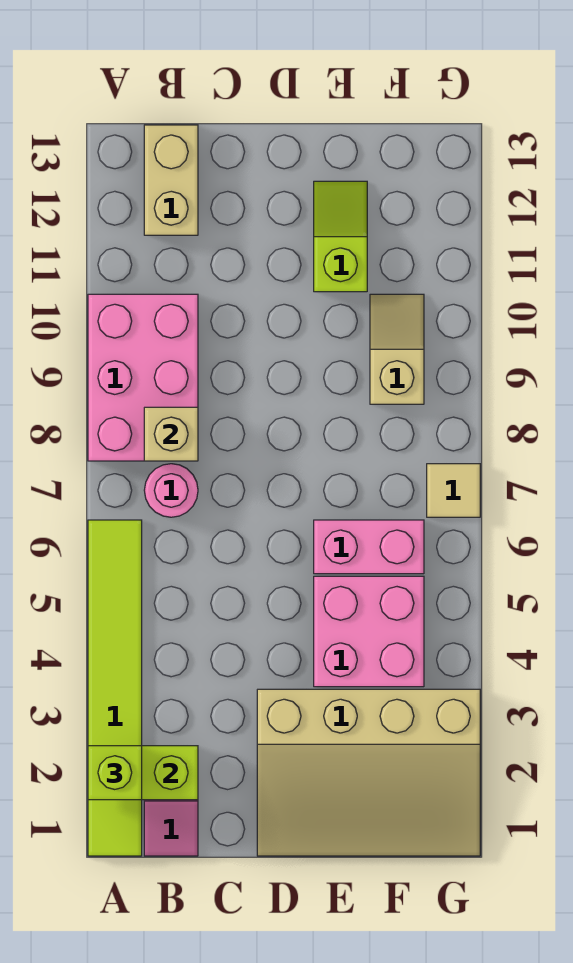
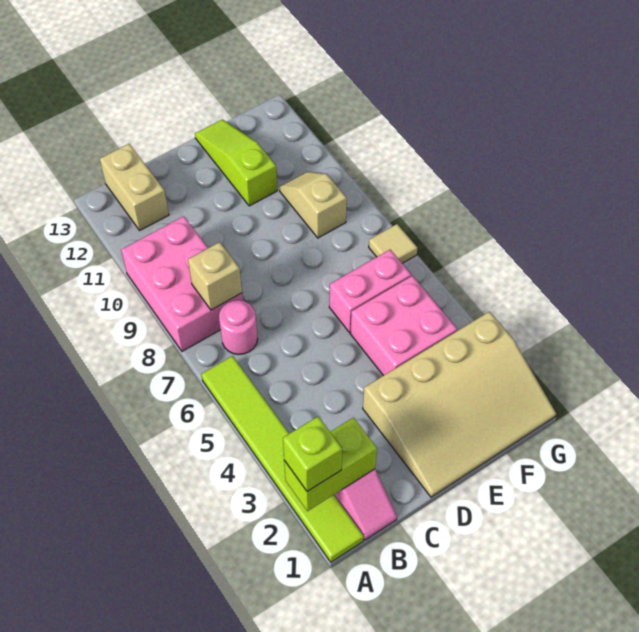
lime 1x2 slope [314,181,367,292] -> lime 1x3 slope [195,119,277,206]

